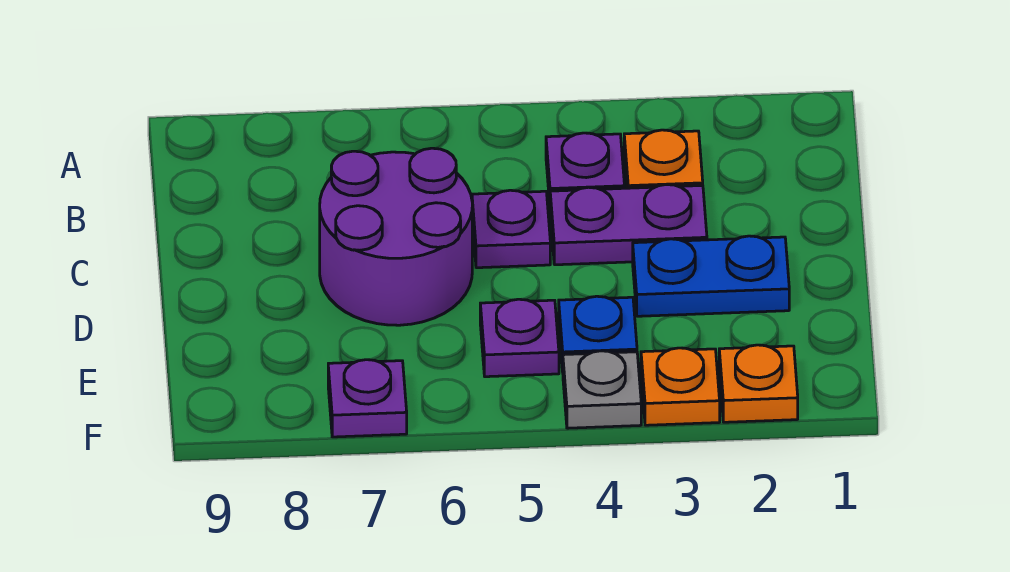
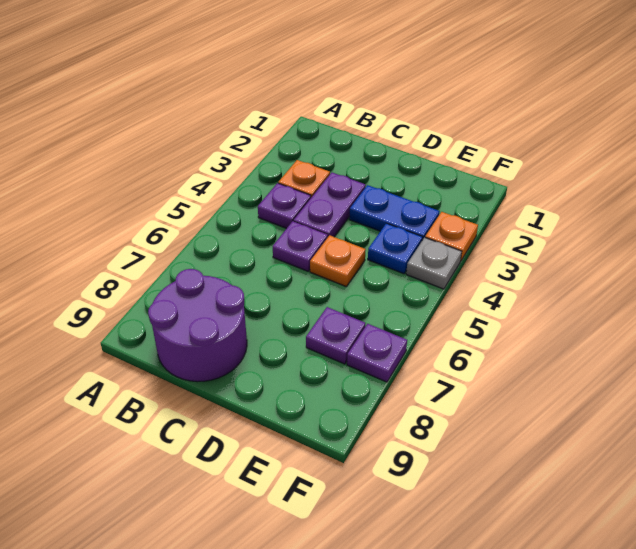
purple 2x2 round brick [320,148,472,325] -> purple 2x2 round brick moved to [148,269,247,382]
blue 1x2 plate [633,236,789,316] -> blue 1x2 plate turned to [349,185,440,240]
purple 1x1 plate [480,299,559,377] -> purple 1x1 plate moved to [306,307,365,364]
orange 1x1 plate [719,345,798,422] -> orange 1x1 plate moved to [310,235,366,286]

